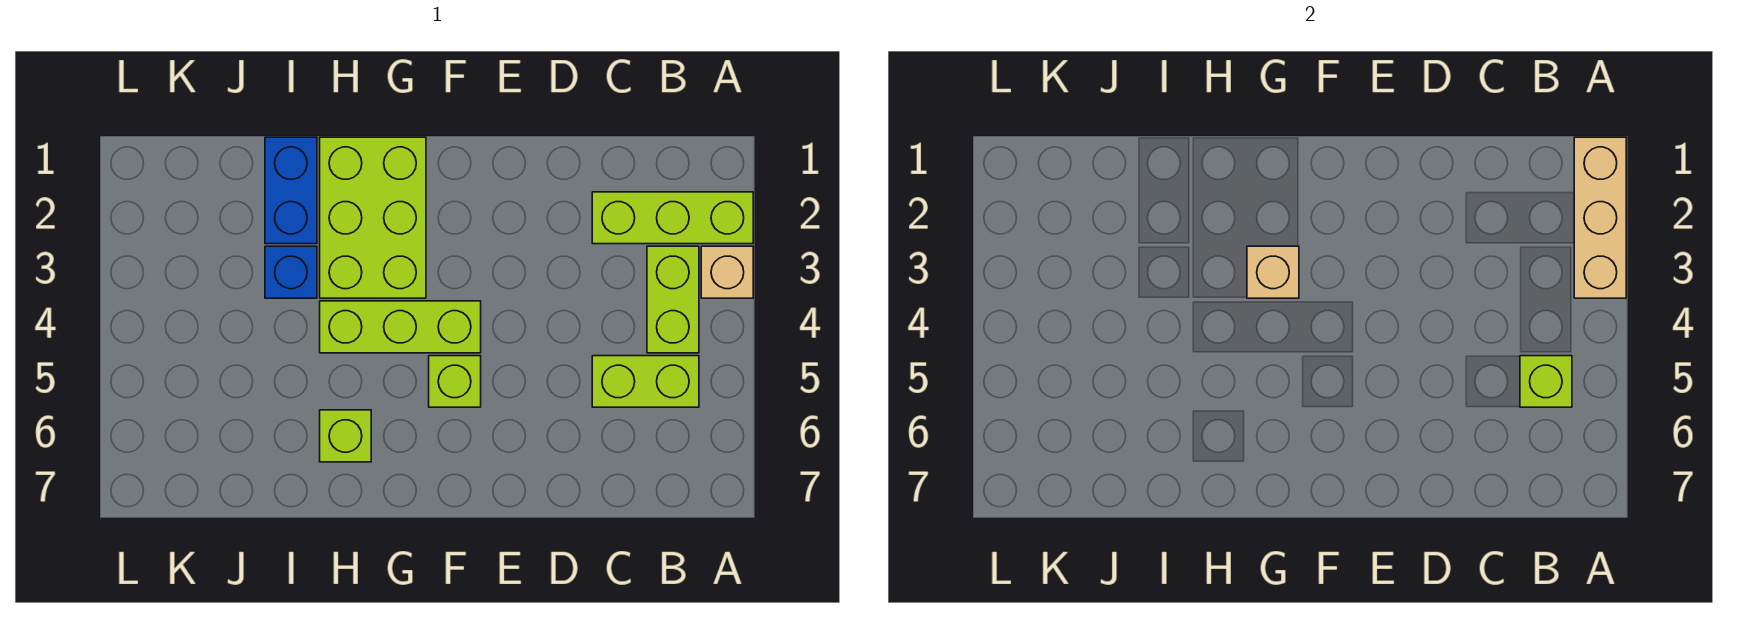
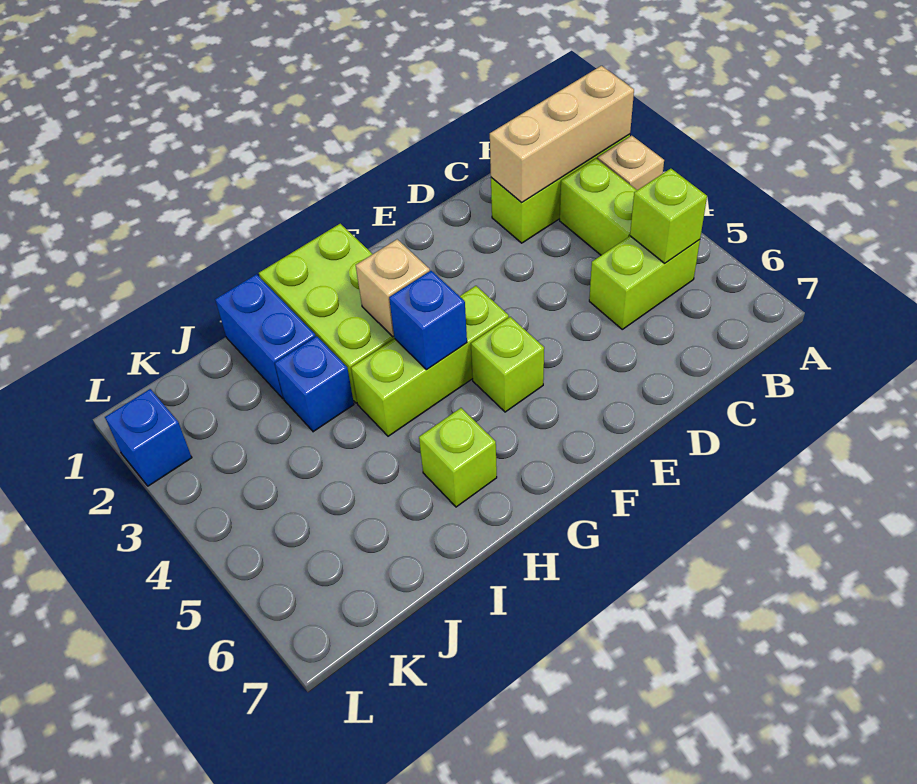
tan 1x3 brick [1574,137,1626,298] -> tan 1x3 brick turned to [490,66,634,203]
none -> blue 1x1 brick [389,271,467,370]
none -> blue 1x1 brick [105,389,192,486]

